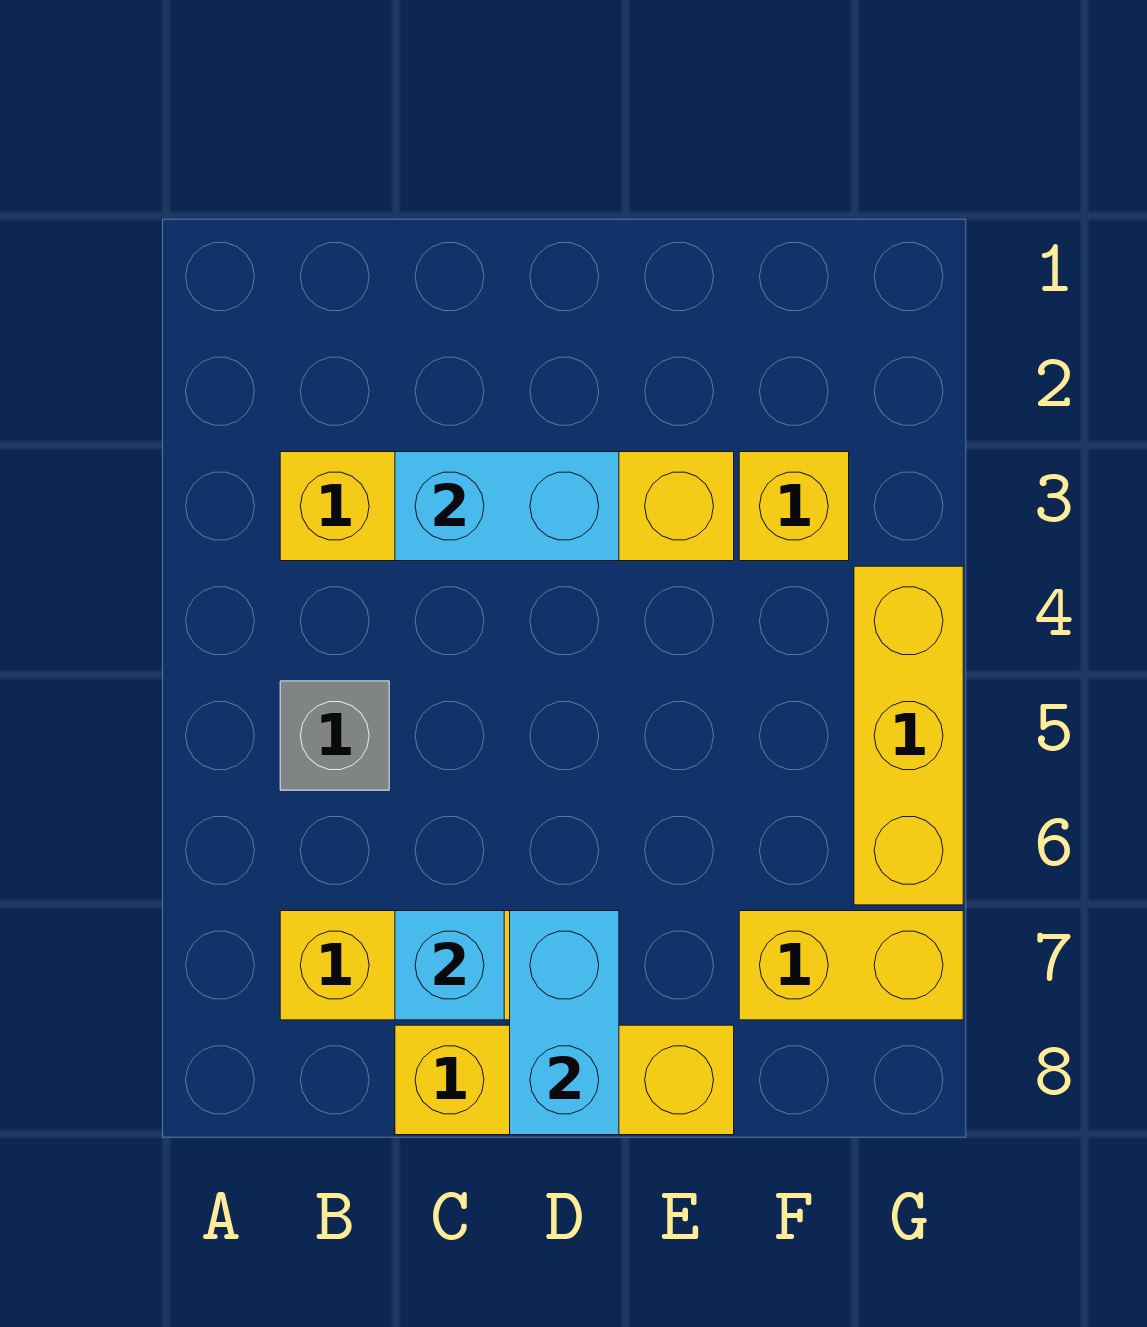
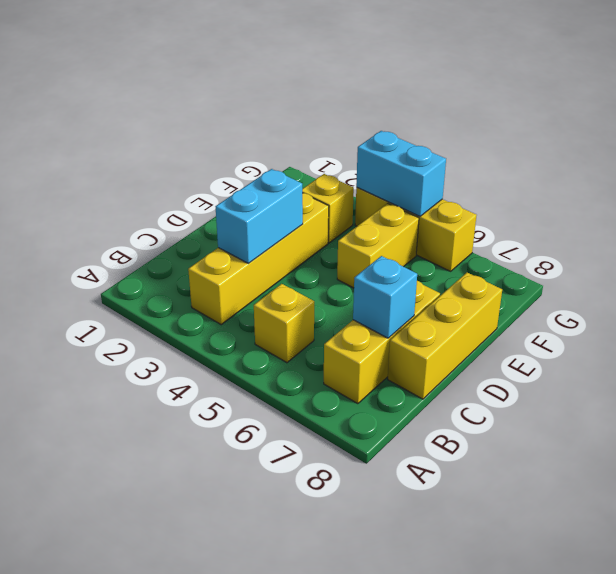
grey 1x1 brick [280,681,389,790] -> yellow 1x1 brick [254,284,314,363]
cyan 1x2 brick [510,911,619,1135] -> cyan 1x2 brick moved to [356,131,446,216]
yellow 1x2 brick [739,911,963,1020] -> yellow 1x2 brick moved to [337,203,419,288]

